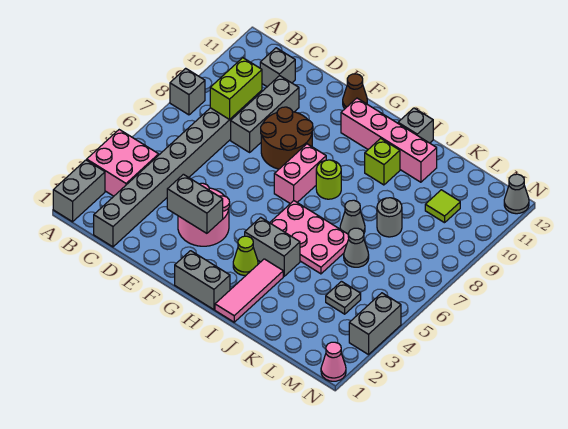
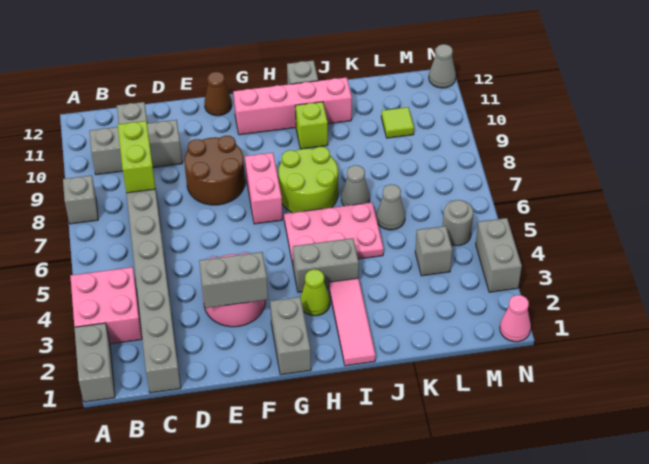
grey 1x3 brick [231,76,299,152] -> grey 1x3 brick turned to [89,120,182,175]
grey 1x2 brick [175,251,230,310] -> grey 1x2 brick turned to [270,297,311,375]
lime 1x1 round brick [316,160,341,199] -> lime 2x2 round brick [279,147,338,213]
grey 1x1 round brick [377,198,402,237] -> grey 1x1 round brick moved to [443,200,473,246]
grey 1x1 plate [326,281,361,314] -> grey 1x1 brick [415,226,452,276]

